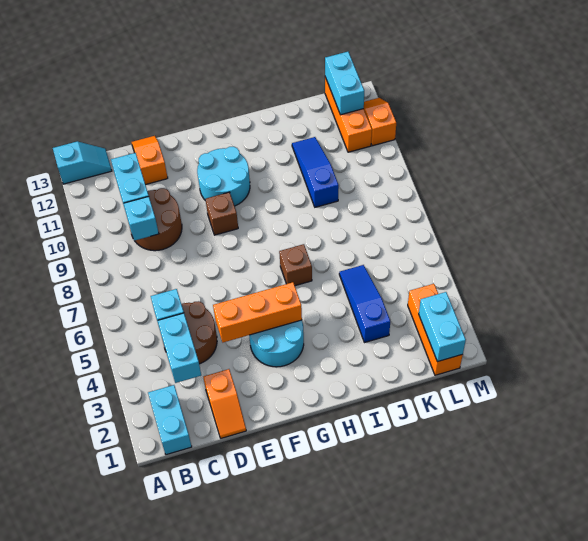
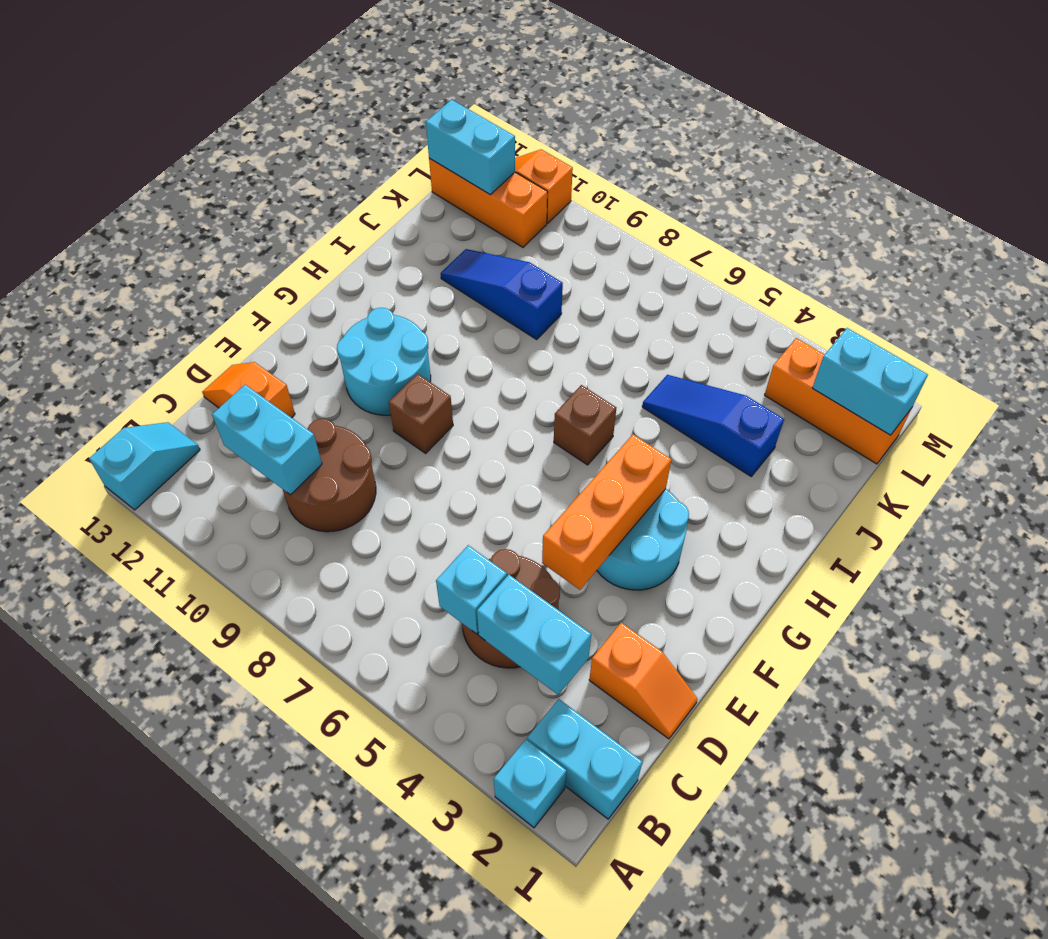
cyan 1x1 brick [124,197,159,241] -> cyan 1x1 brick moved to [494,739,567,828]

